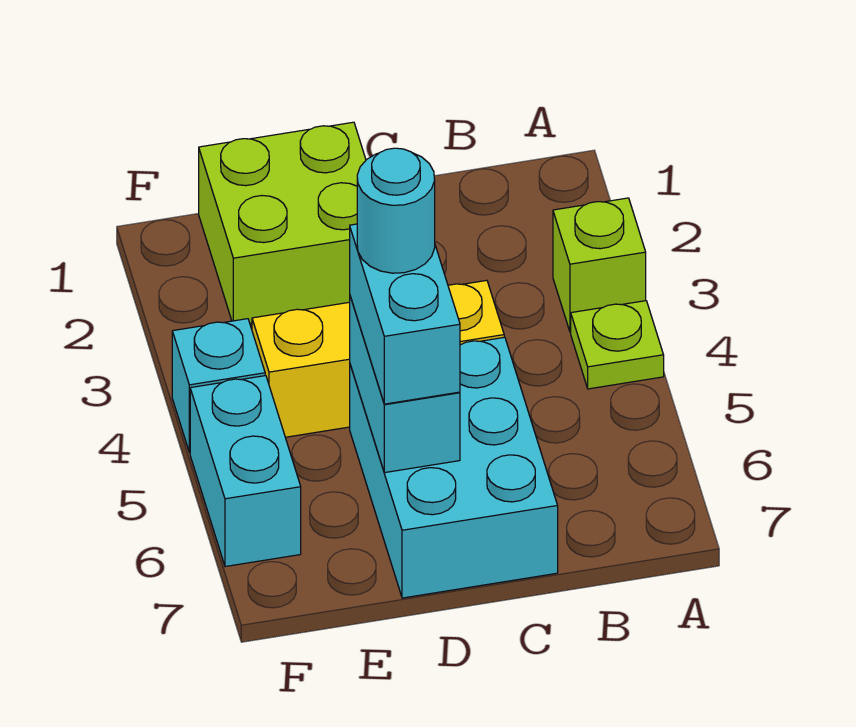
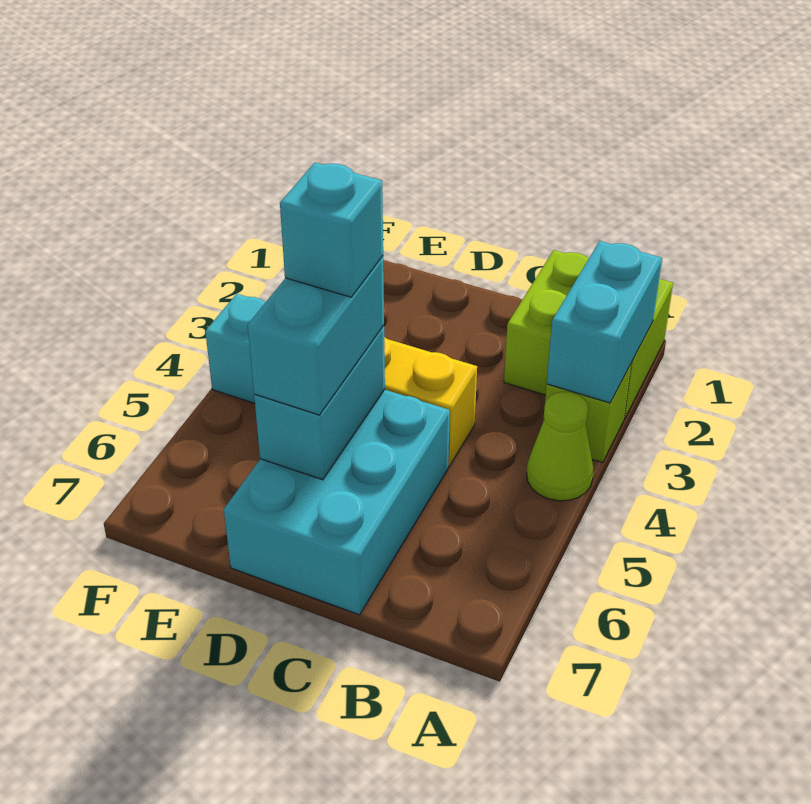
lime 1x1 plate [571,301,664,389] -> lime 1x1 cone [527,392,594,501]
lime 2x2 brick [199,122,366,323] -> lime 2x2 brick moved to [504,250,673,419]
cyan 1x1 round brick [357,148,435,273] -> cyan 1x1 brick [280,162,383,297]
cyan 1x2 brick [190,376,301,567] -> cyan 1x2 brick moved to [547,241,662,403]

